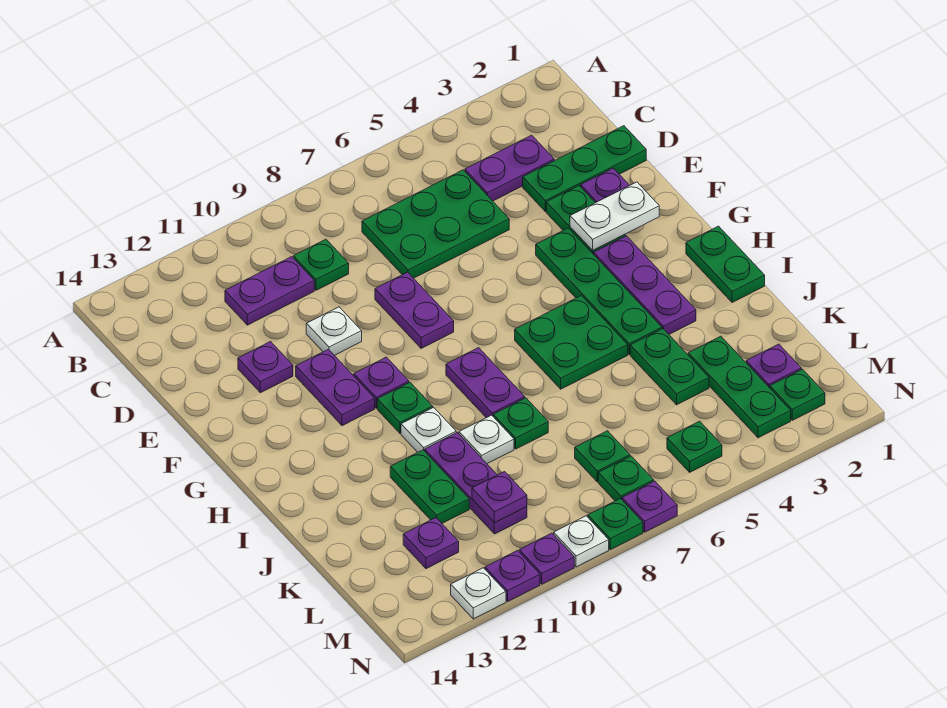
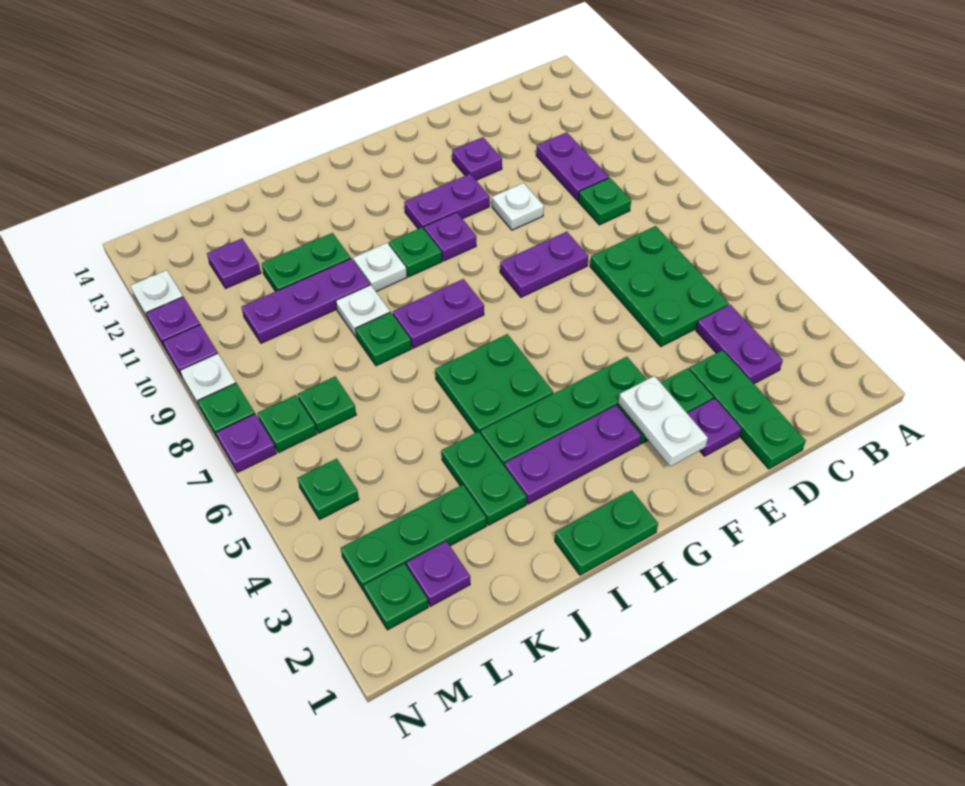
green 1x2 plate [630,329,709,405] -> green 1x2 plate turned to [442,431,526,525]
purple 1x1 plate [472,472,527,523] -> none

